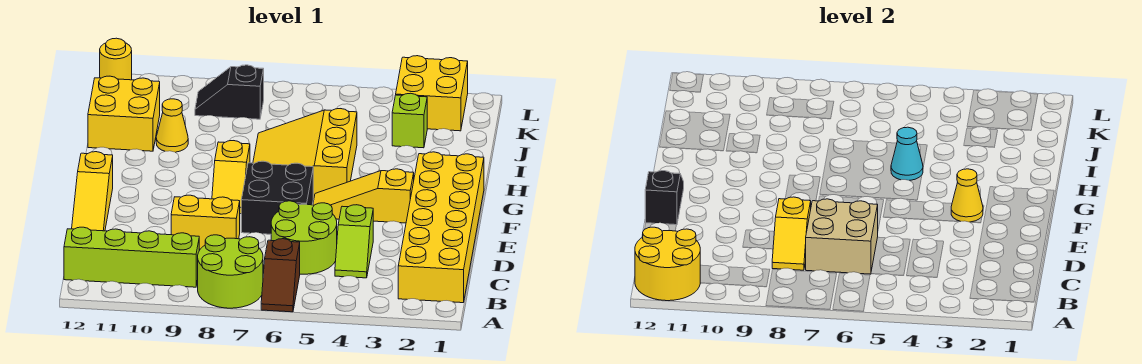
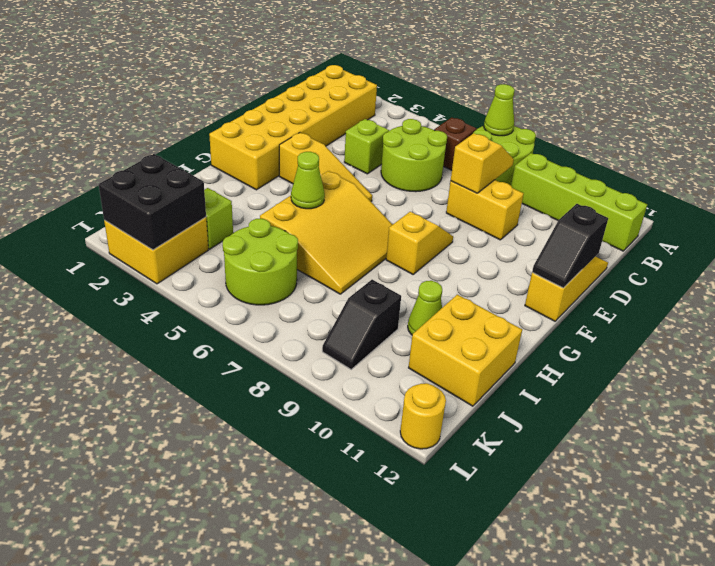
none -> lime 1x1 cone [484,84,515,136]
yellow 2x2 round brick [635,227,700,301] -> none
tan 2x2 brick [806,199,878,274] -> none
black 2x2 brick [241,161,313,234] -> black 2x2 brick moved to [99,154,206,250]
yellow 1x1 cone [951,169,983,222] -> none
cyan 1x1 cone [891,127,923,180] -> lime 1x1 cone [291,152,325,209]
yellow 1x1 cone [156,99,188,152] -> lime 1x1 cone [408,281,442,335]
none -> lime 2x2 round brick [223,219,298,305]
black 1x2 slope [195,65,264,119] -> black 1x2 slope turned to [322,280,401,369]

